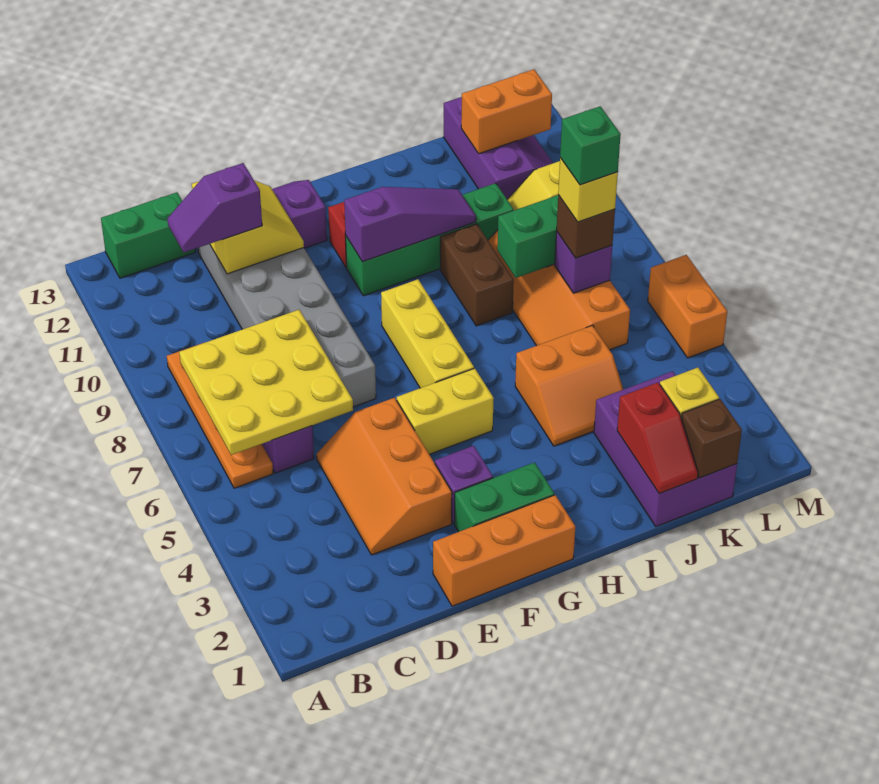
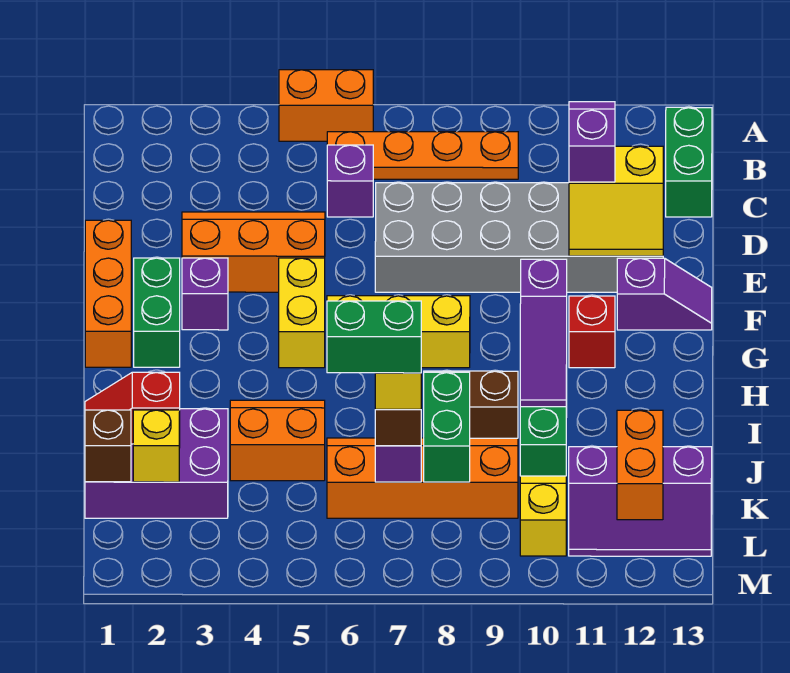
yellow 3x3 plate [179,310,353,455] -> none
orange 2x2 slope [515,325,623,446] -> orange 2x2 slope turned to [230,400,325,481]
green 1x1 brick [560,106,621,185] -> green 1x2 brick [327,301,421,373]
orange 1x2 brick [648,255,727,358] -> orange 1x2 brick moved to [279,70,373,141]

